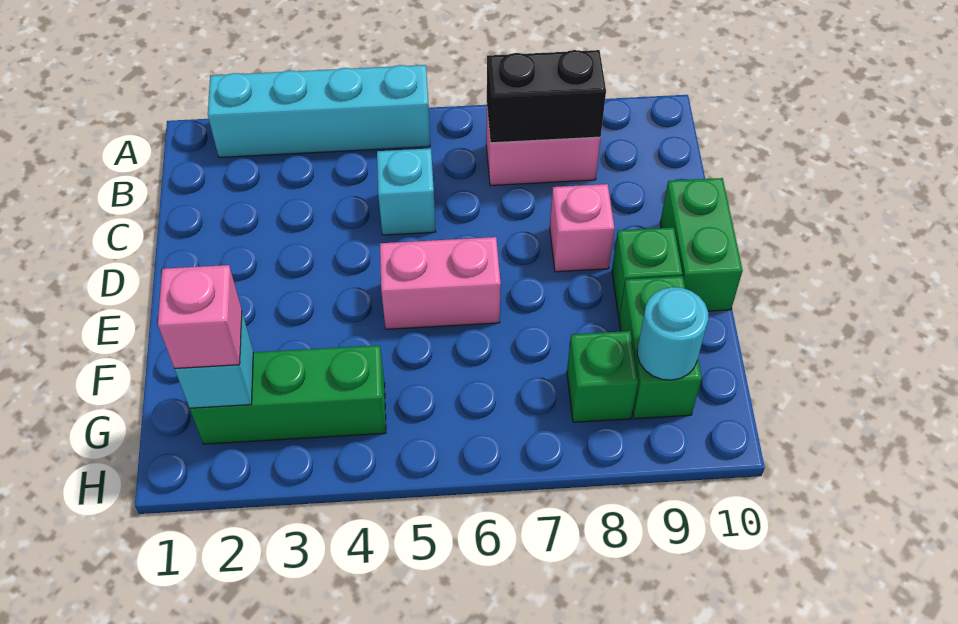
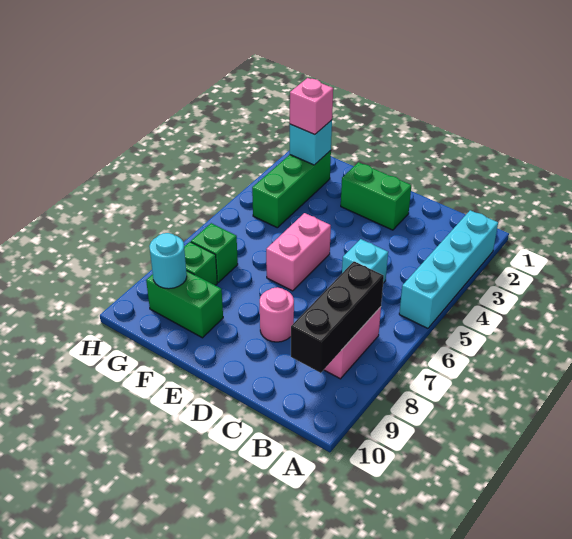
black 1x2 brick [487,50,606,143] -> black 1x3 brick [291,261,384,373]
pink 1x1 brick [550,184,615,272] -> pink 1x1 round brick [260,287,294,342]
green 1x2 brick [660,178,743,311] -> green 1x2 brick moved to [341,162,411,230]
green 1x1 brick [612,227,682,316] -> green 1x1 brick moved to [191,223,238,282]

